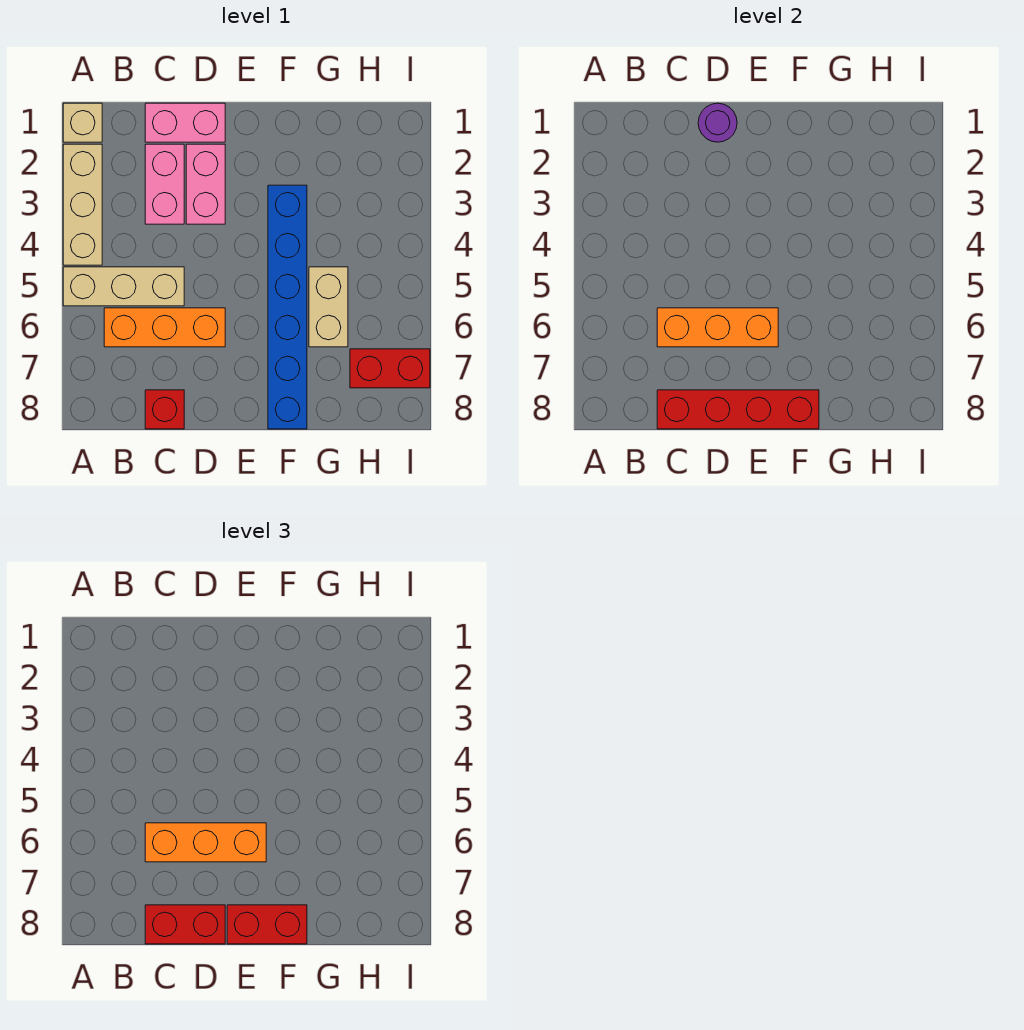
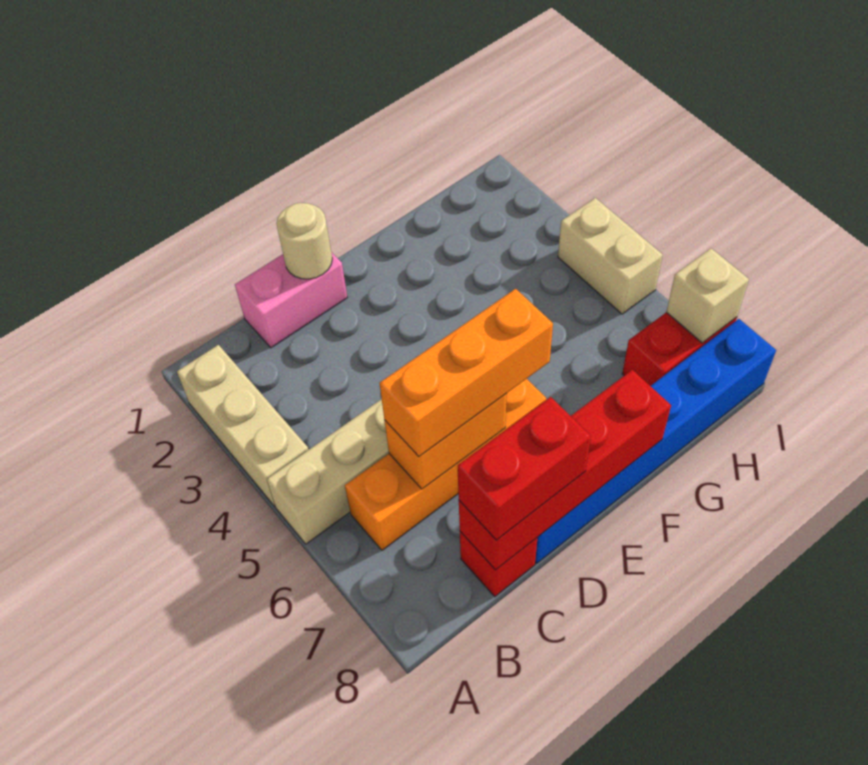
tan 1x1 brick [63,103,102,142] -> tan 1x1 brick moved to [666,248,749,343]
orange 1x3 brick [104,308,225,347] -> orange 1x4 brick [345,379,546,550]
pink 1x2 brick [145,144,184,224] -> none
orange 1x3 brick [657,308,778,347] -> orange 1x2 brick [385,394,507,489]
purple 1x1 round brick [698,103,737,142] -> tan 1x1 round brick [277,203,332,279]
pink 1x2 brick [186,144,225,224] -> none
red 1x2 brick [227,905,307,944] -> none
blue 1x6 brick [268,185,307,429] -> blue 1x6 brick turned to [535,319,776,563]
tan 1x2 brick [309,267,348,347] -> tan 1x2 brick moved to [558,198,663,314]

